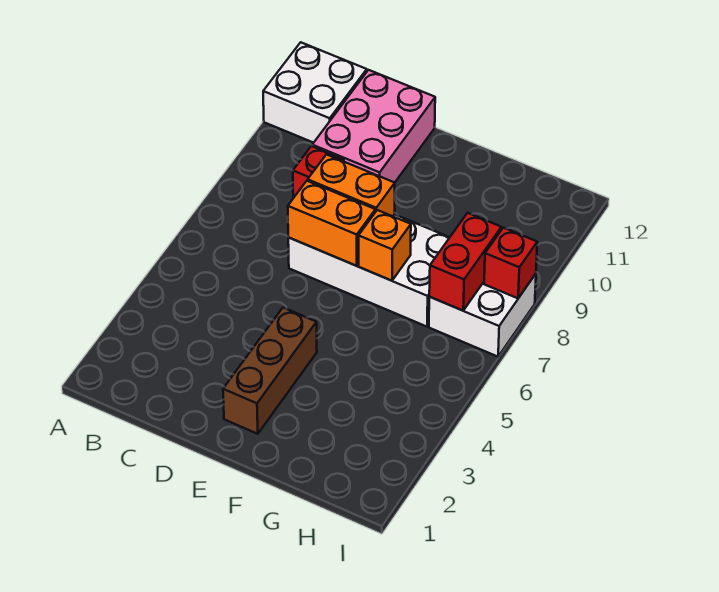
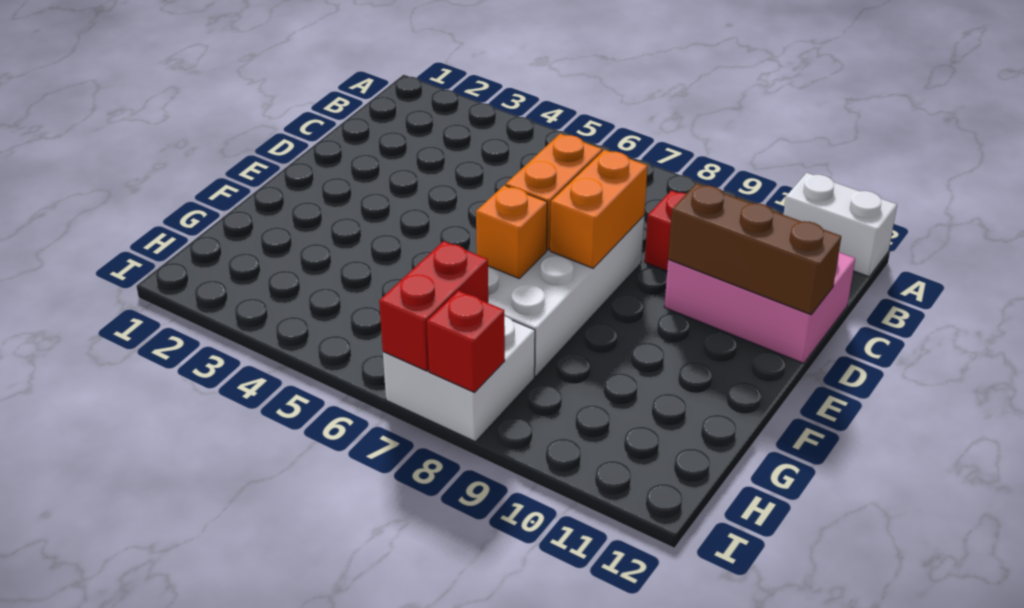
white 2x2 brick [263,42,367,143] -> white 1x2 brick [783,173,897,277]
brown 1x3 brick [223,308,317,434] -> brown 1x3 brick moved to [668,183,841,315]
red 1x2 brick [429,213,501,311] -> red 1x2 brick turned to [379,241,488,371]

